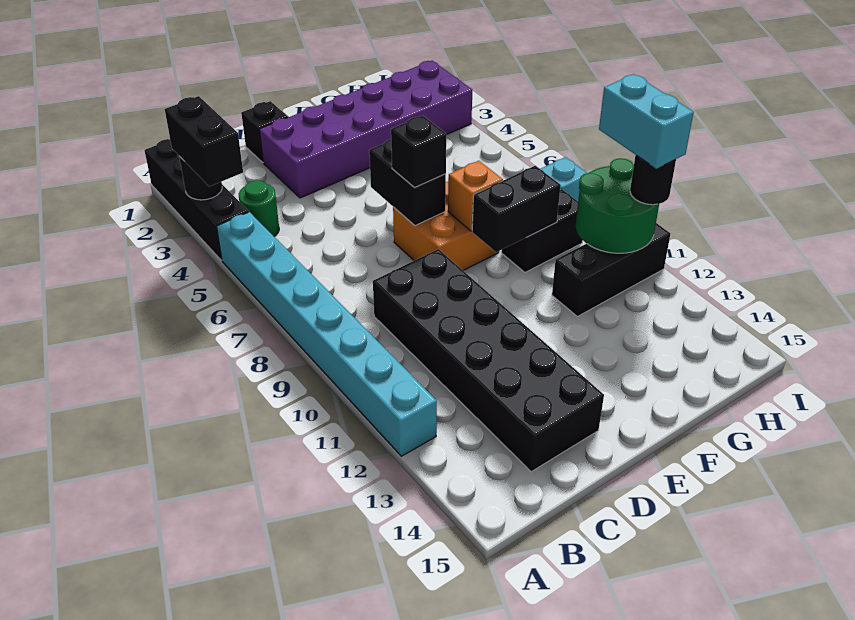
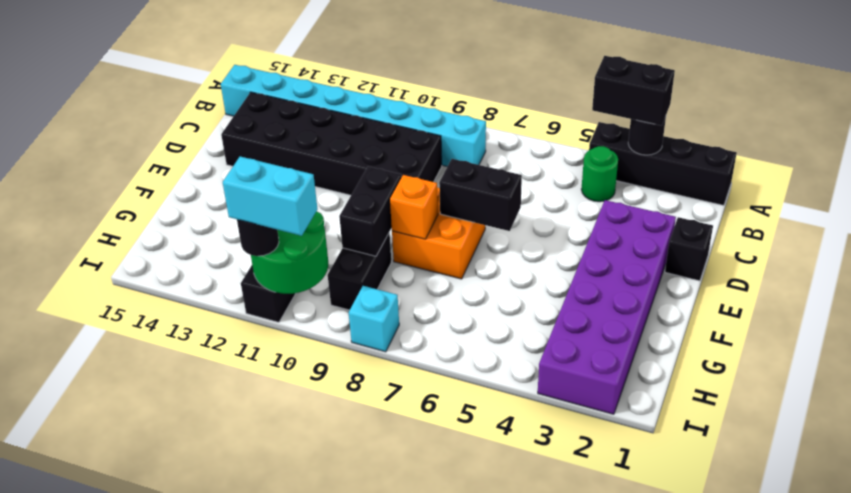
cyan 1x8 brick [217,212,437,456] -> cyan 1x8 brick moved to [221,65,486,167]
black 1x1 brick [391,116,446,188] -> none

